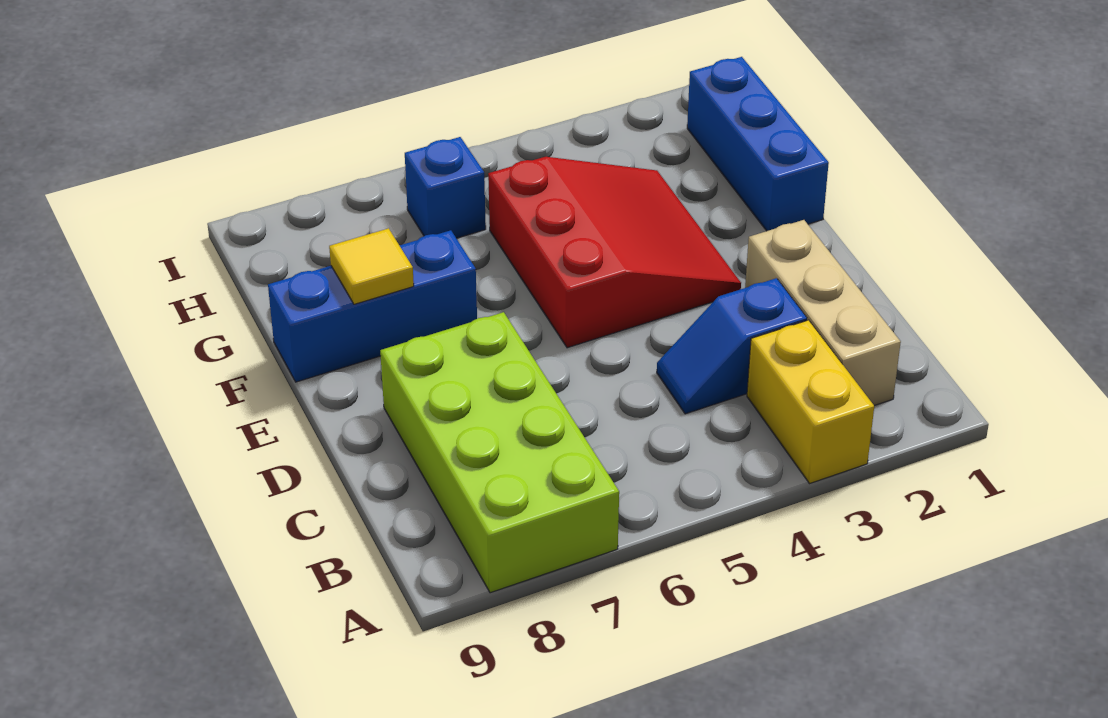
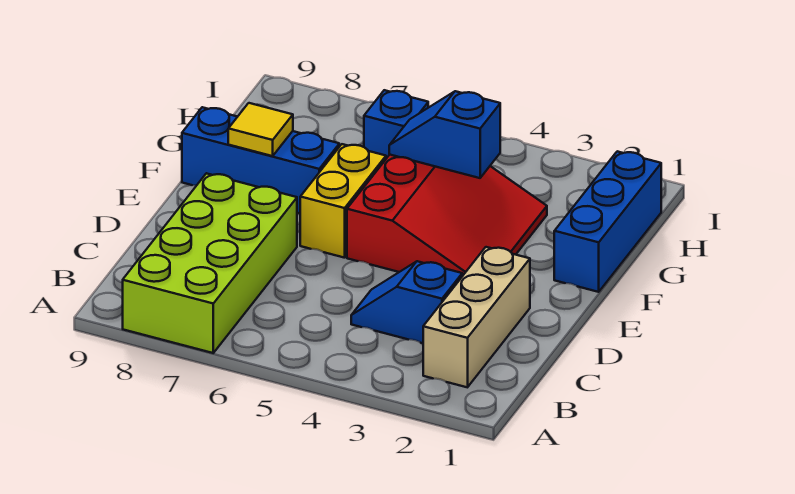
yellow 1x2 brick [747,320,874,483] -> yellow 1x2 brick moved to [300,144,386,258]
none -> blue 1x2 slope [389,91,500,178]

